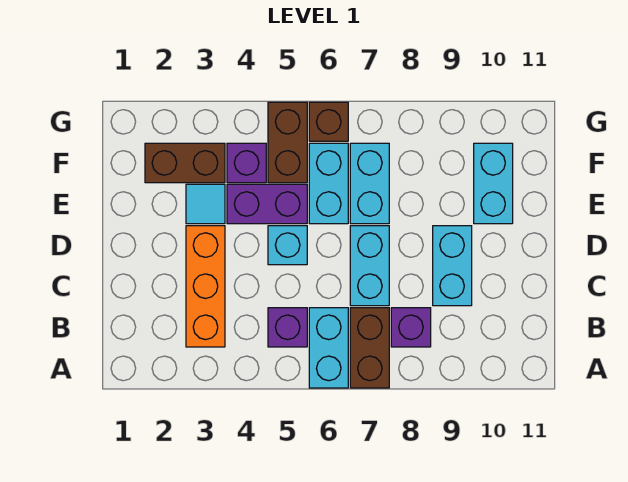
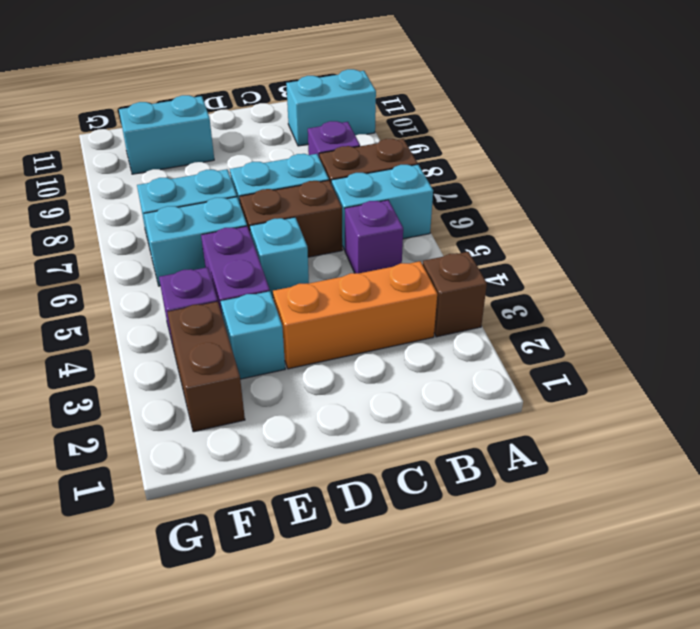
cyan 1x2 brick [433,226,472,306] -> cyan 1x2 brick moved to [286,69,376,146]
cyan 1x1 tile [186,184,225,224] -> cyan 1x1 brick [221,291,285,379]
brown 1x2 brick [268,102,307,183] -> brown 1x2 brick moved to [240,180,342,257]
brown 1x1 brick [309,102,348,141] -> brown 1x1 brick moved to [423,252,487,337]

